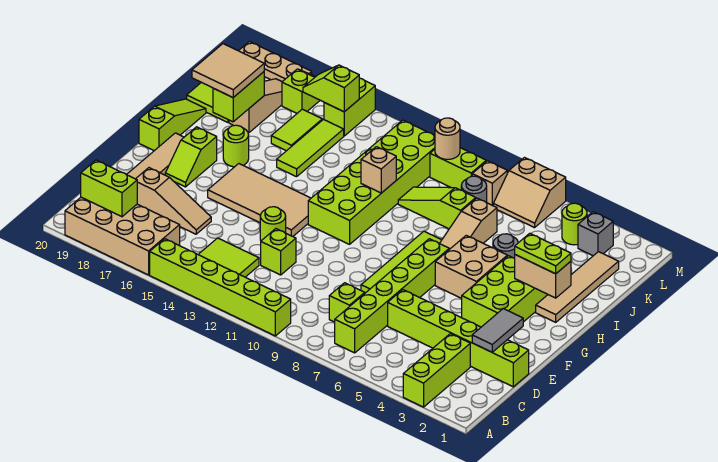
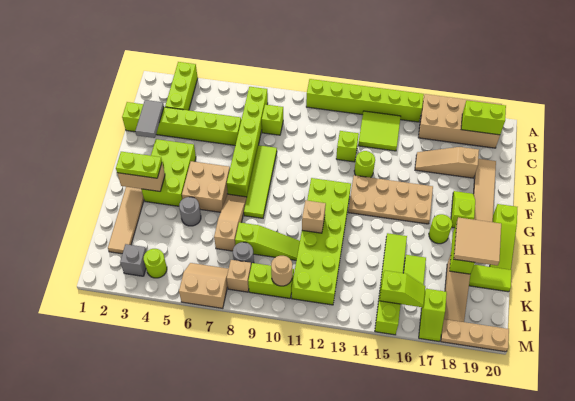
tan 2x4 tile [208,164,311,236] -> tan 2x4 plate [348,175,433,224]

